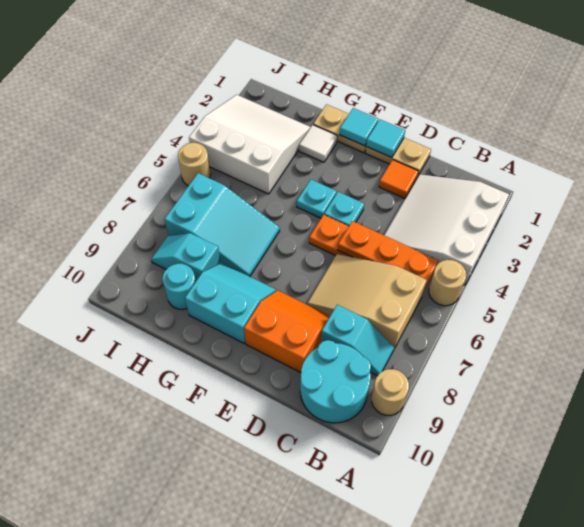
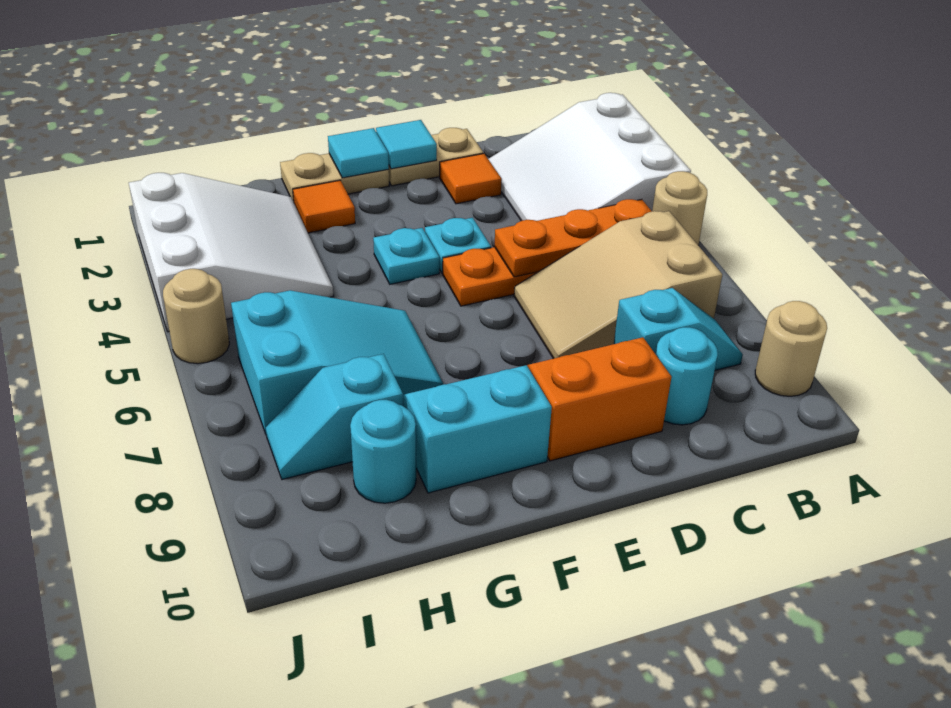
cyan 2x2 round brick [300,340,371,423] -> cyan 1x1 round brick [656,327,718,425]
white 1x1 tile [299,125,337,162] -> orange 1x1 tile [293,180,355,233]
white 3x3 slope [189,95,311,194] -> white 3x3 slope turned to [129,173,334,332]

